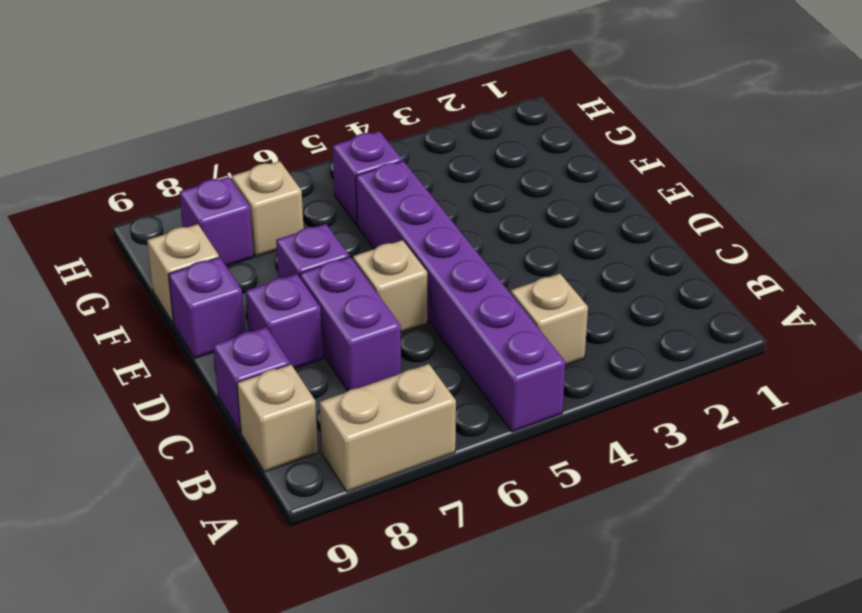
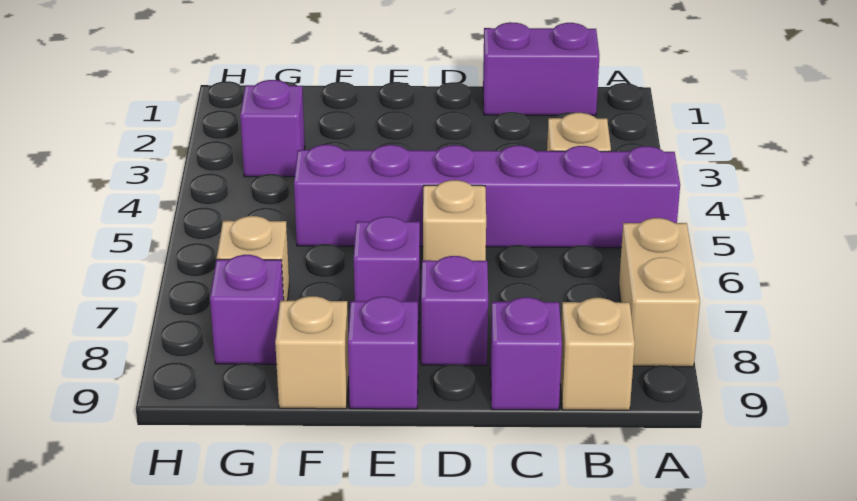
purple 1x2 brick [300,257,401,391] -> purple 1x2 brick moved to [483,22,599,115]
purple 1x1 brick [333,131,402,225] -> purple 1x1 brick moved to [240,80,305,177]

